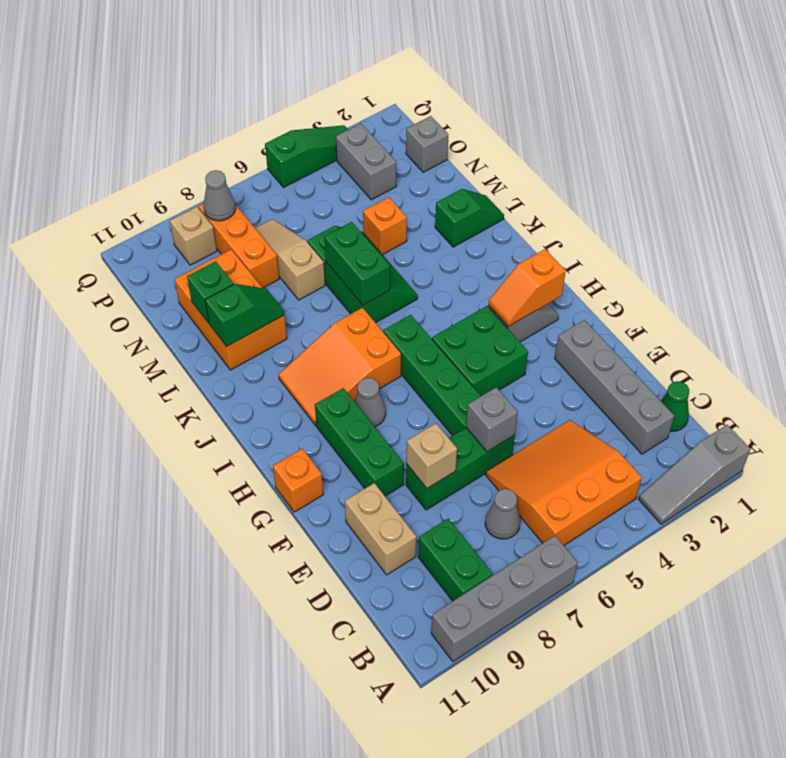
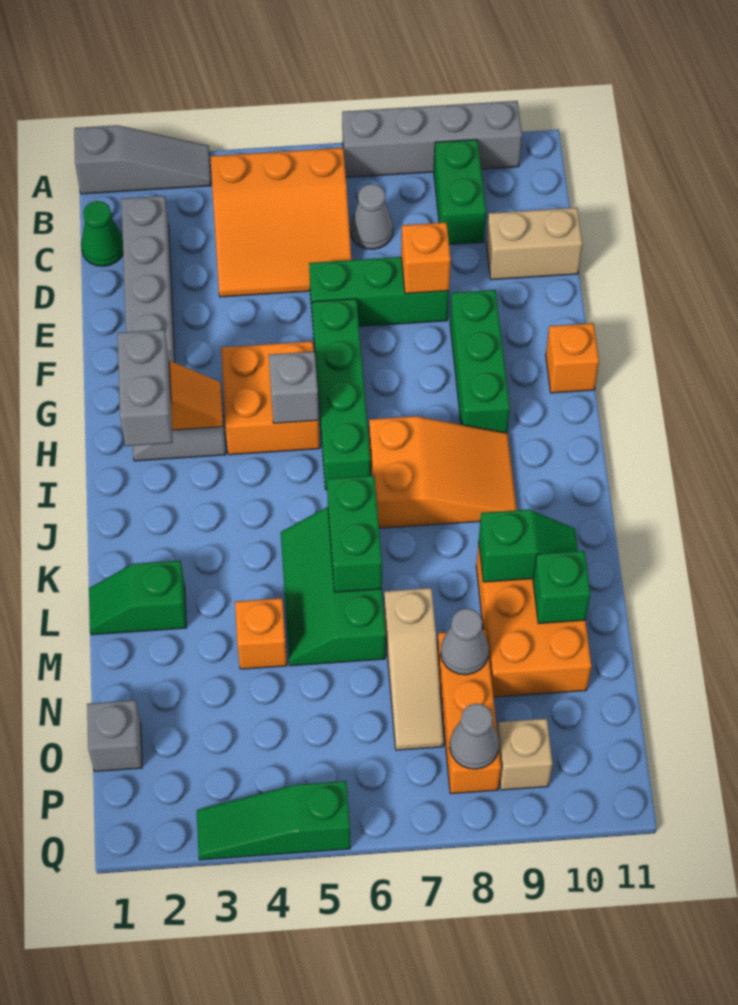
tan 1x2 brick [345,483,416,575] -> tan 1x2 brick turned to [486,208,582,280]
grey 1x1 brick [466,387,518,452] -> grey 1x1 brick moved to [269,352,319,423]
tan 1x1 brick [406,423,457,488] -> orange 1x1 brick [401,222,451,294]
green 2x2 brick [432,306,528,396] -> orange 2x2 brick [221,341,320,455]
grey 1x1 cone [354,378,386,427] -> grey 1x1 cone moved to [441,609,489,675]
green 1x2 slope [205,284,285,347] -> green 1x2 slope turned to [479,509,578,582]
grey 1x2 brick [336,124,396,200] -> grey 1x2 brick moved to [117,330,173,446]

